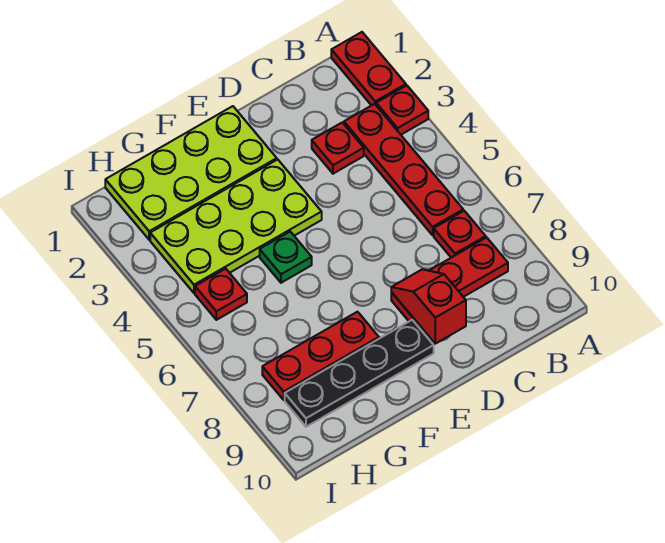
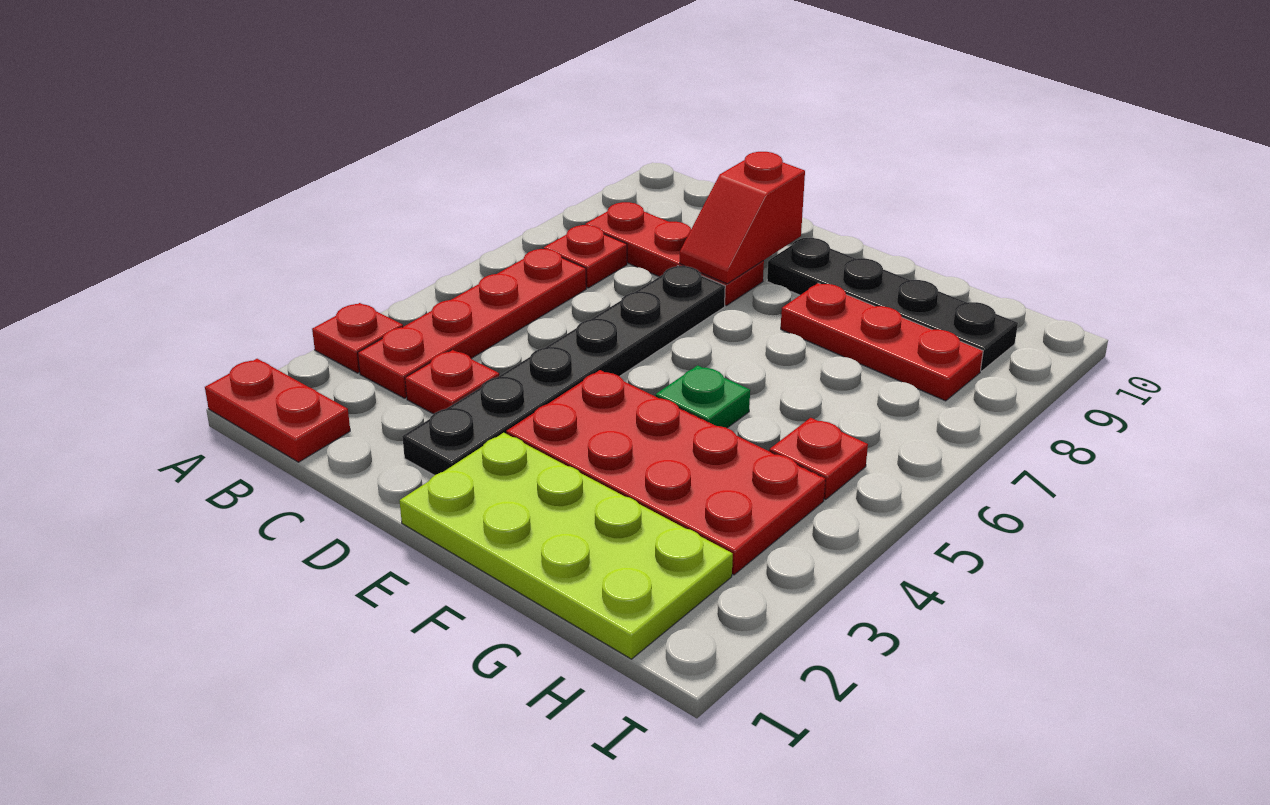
red 1x2 plate [331,32,406,106] -> red 1x2 plate turned to [205,359,350,462]
none -> black 1x6 plate [402,266,725,475]
lime 2x4 plate [150,160,322,293] -> red 2x4 plate [506,370,825,575]

